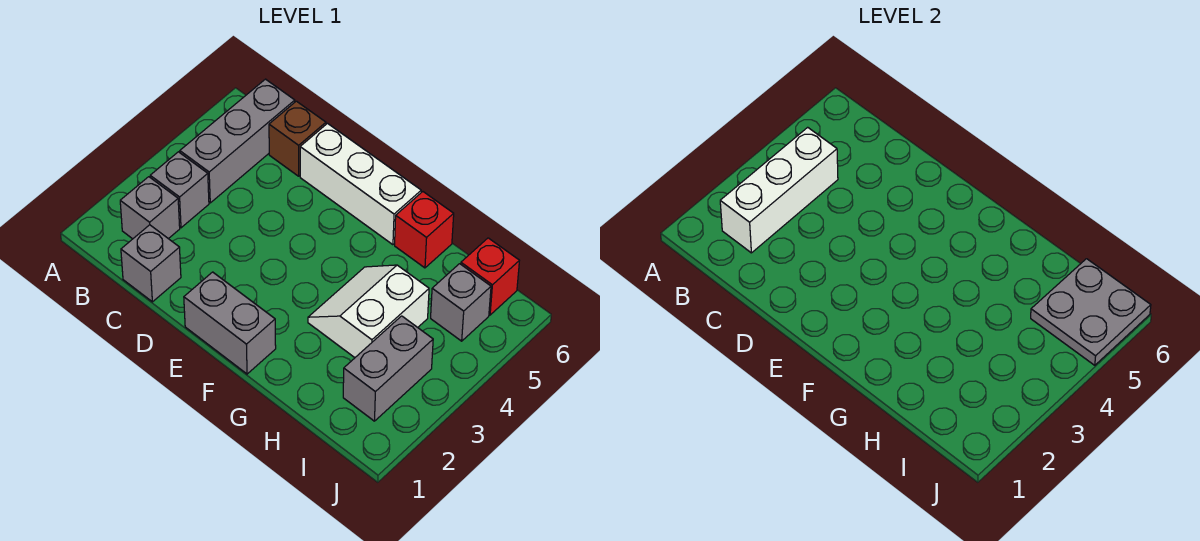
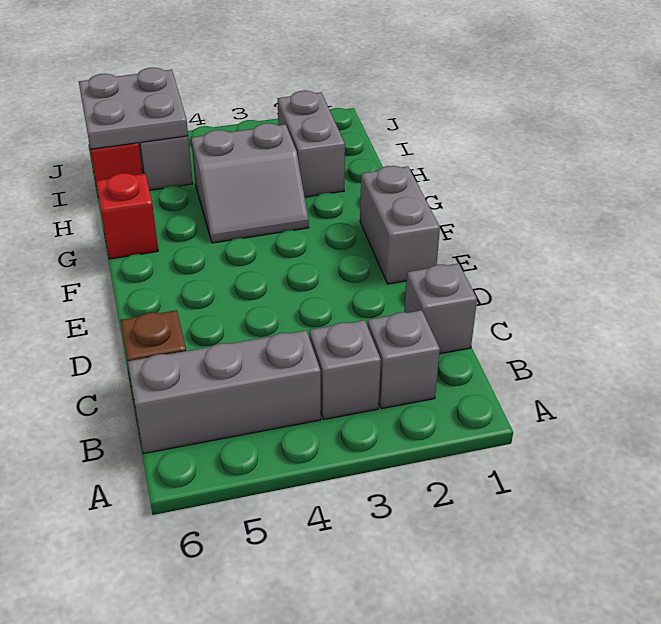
white 1x3 brick [720,127,838,253] -> none
white 1x3 brick [300,124,421,245] -> none
white 2x2 slope [308,265,429,358] -> grey 2x2 slope [191,123,309,243]
grey 1x2 brick [343,316,433,421] -> grey 1x2 brick turned to [277,91,345,197]

